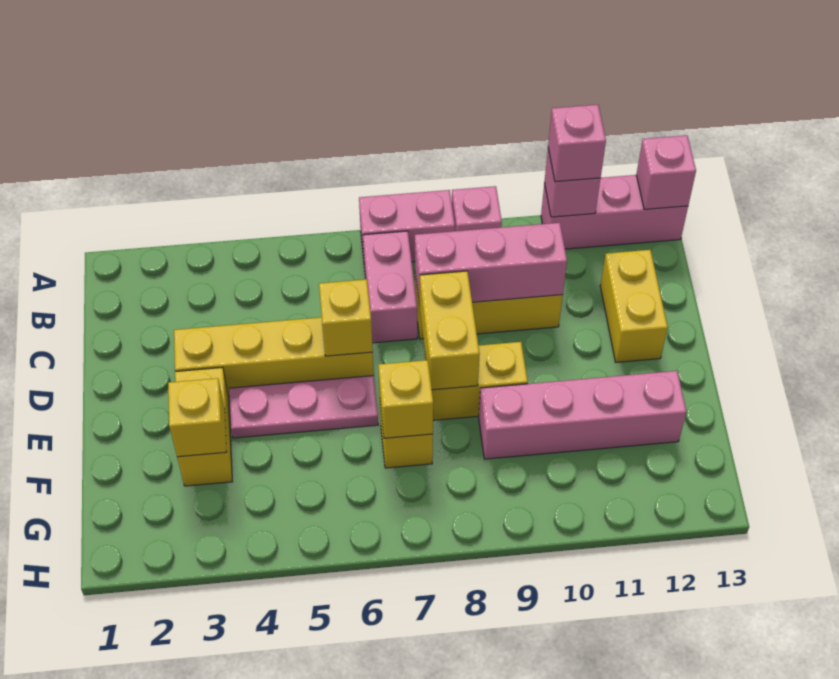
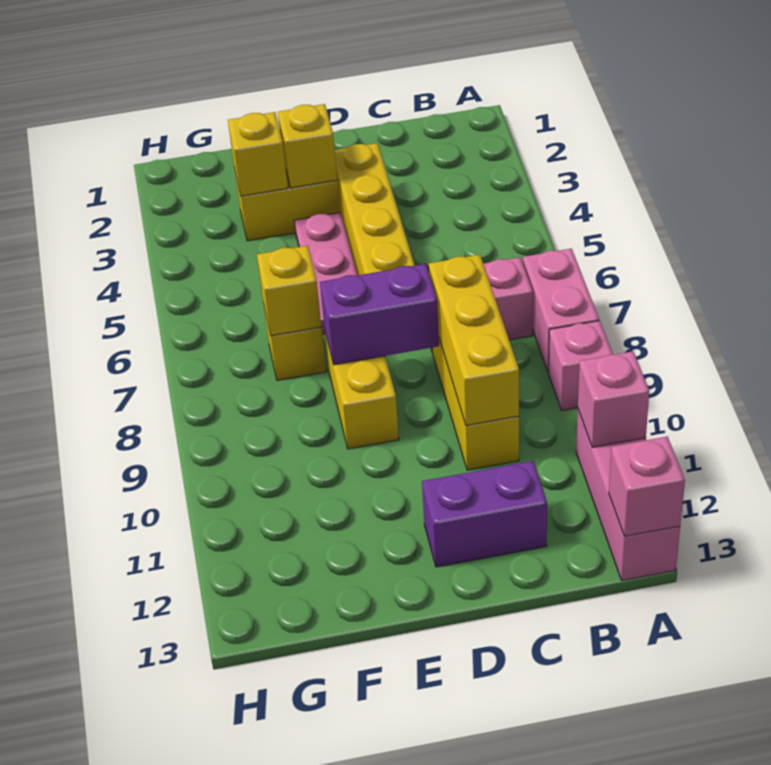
pink 1x1 brick [548,105,606,182] -> none
pink 1x3 brick [415,223,567,306] -> yellow 1x3 brick [429,255,519,426]
yellow 1x2 brick [600,250,668,362] -> purple 1x2 brick [422,461,547,567]
yellow 1x1 brick [319,279,373,356] -> yellow 1x1 brick moved to [278,104,337,188]
yellow 1x2 brick [420,271,480,390] -> purple 1x2 brick [320,264,439,365]
pink 1x4 brick [479,371,687,459] -> none

